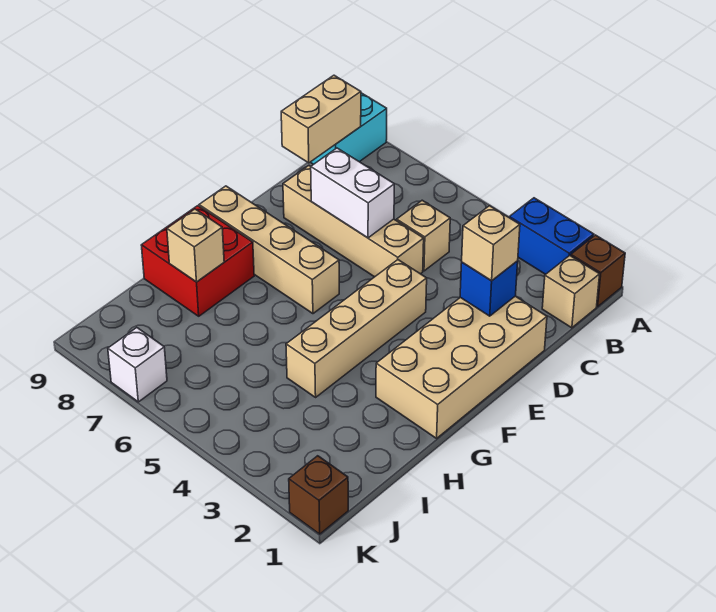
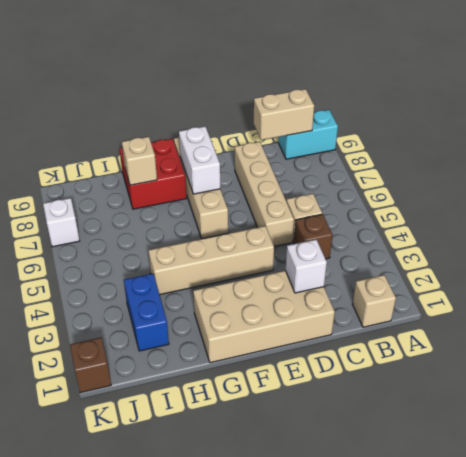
brown 1x1 brick [571,235,625,307] -> brown 1x1 brick moved to [294,214,332,259]
blue 1x2 brick [509,198,594,274] -> blue 1x2 brick moved to [124,274,169,351]
blue 1x1 brick [460,261,518,316] -> white 1x1 brick [285,240,327,293]
tan 1x1 brick [462,206,520,281] -> none
white 1x2 brick [311,148,394,238] -> white 1x2 brick moved to [179,126,220,194]

